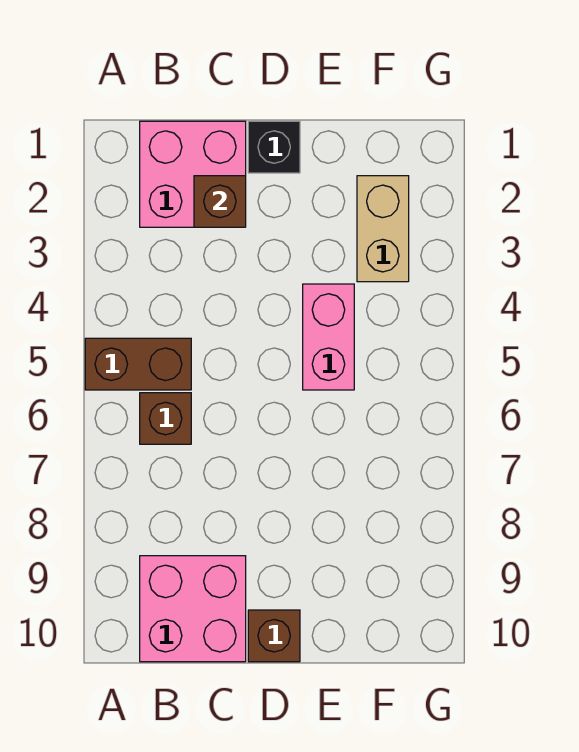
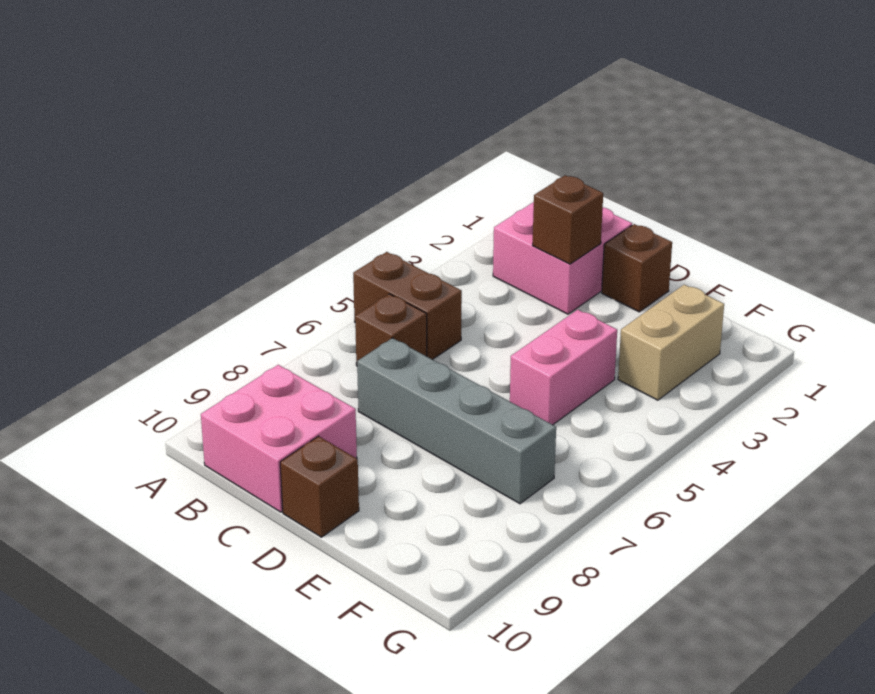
none -> grey 1x4 brick [357,338,556,504]
black 1x1 brick [248,121,300,173] -> brown 1x1 brick [602,224,672,312]

